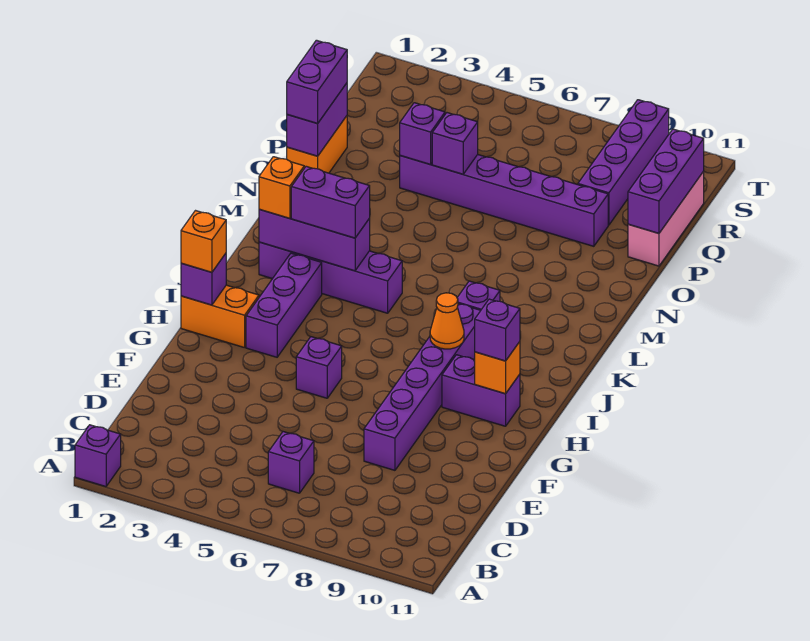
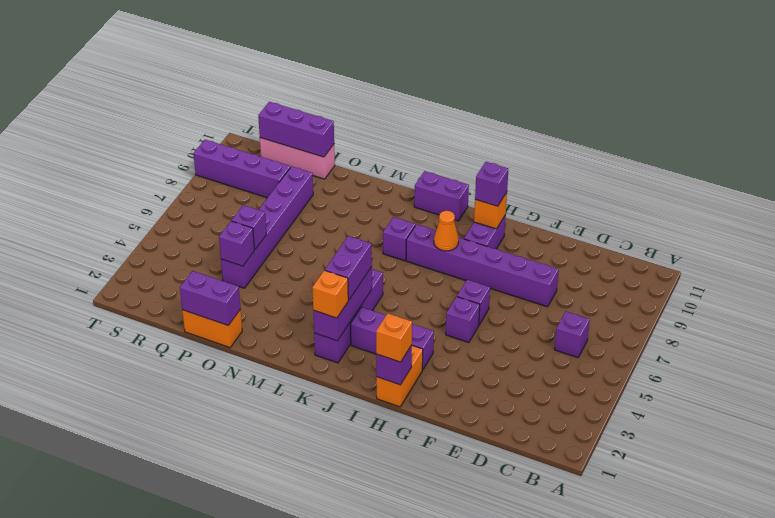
purple 1x1 brick [75,425,121,487] -> purple 1x1 brick moved to [457,280,490,325]
purple 1x2 brick [287,40,347,124] -> purple 1x2 brick moved to [414,171,469,221]

